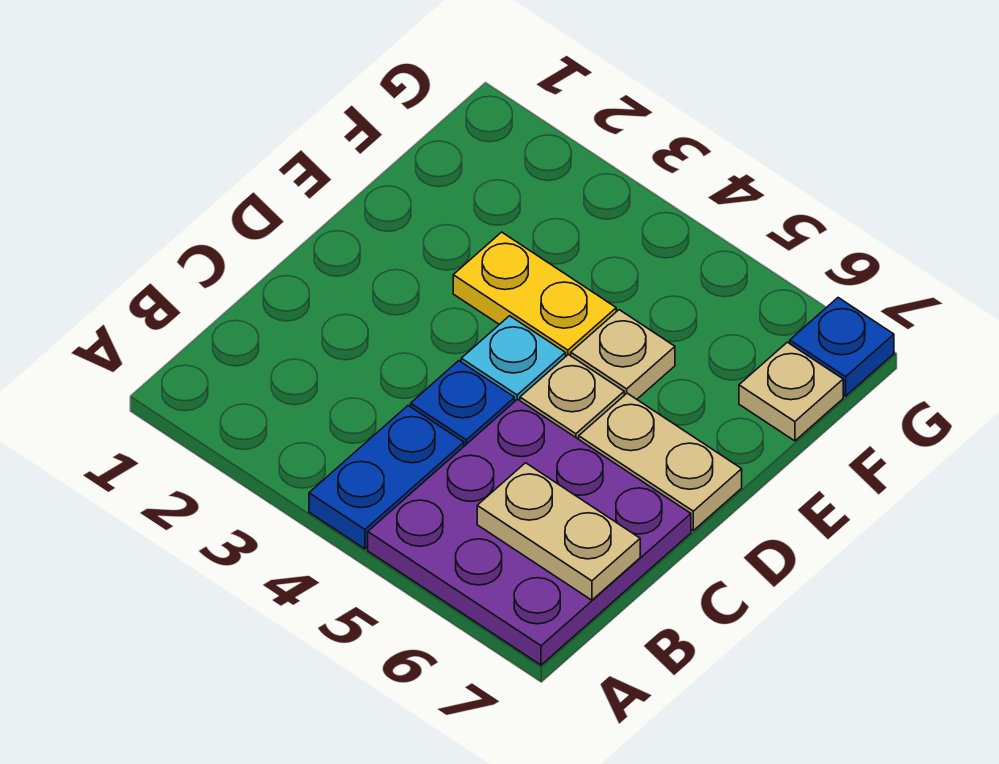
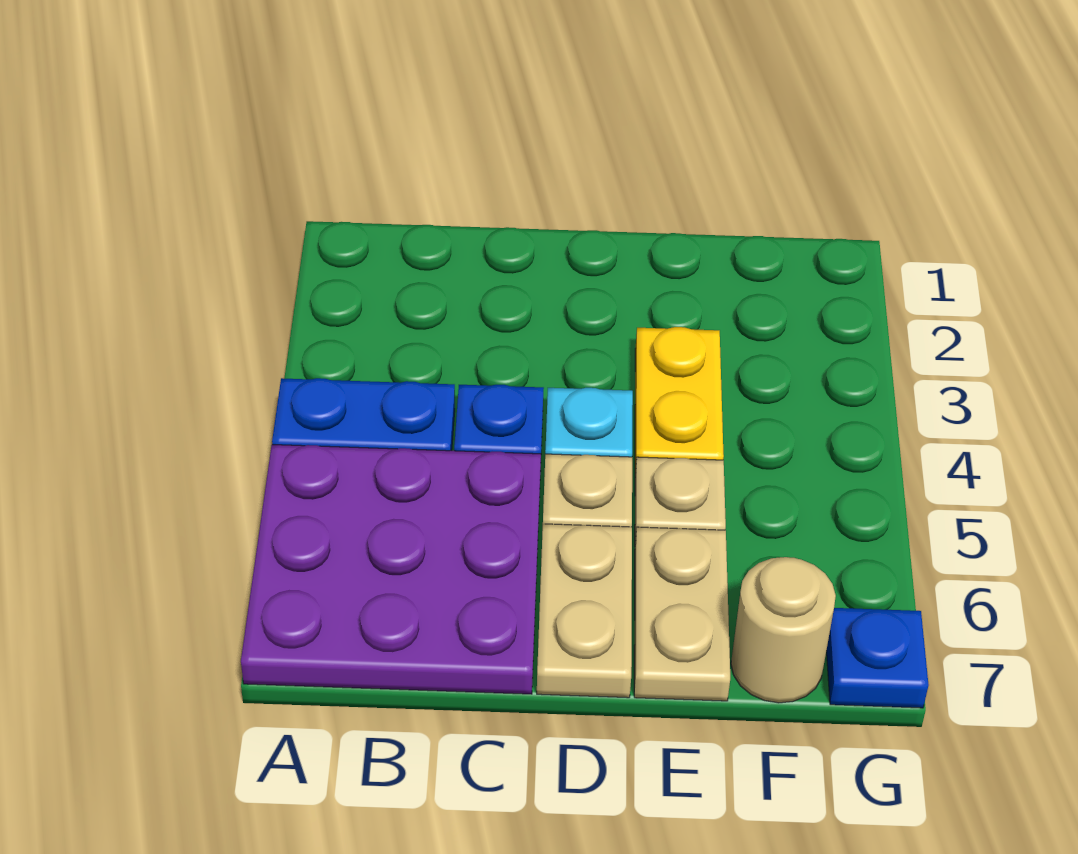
tan 1x2 plate [477,463,640,600] -> tan 1x2 plate moved to [634,527,730,701]
tan 1x1 plate [739,342,843,441] -> tan 1x1 round brick [731,557,836,703]

